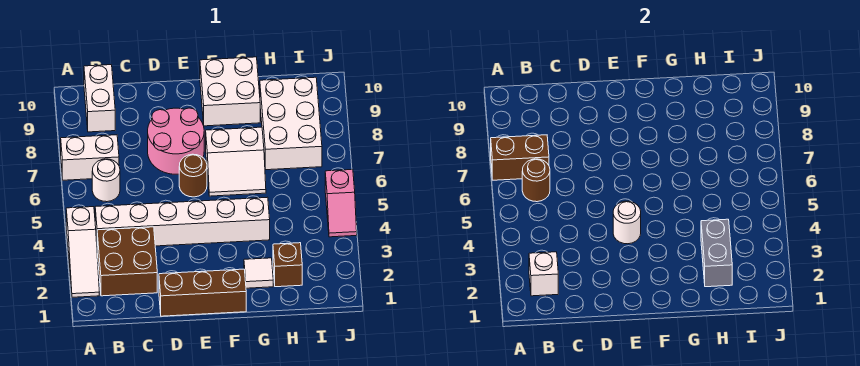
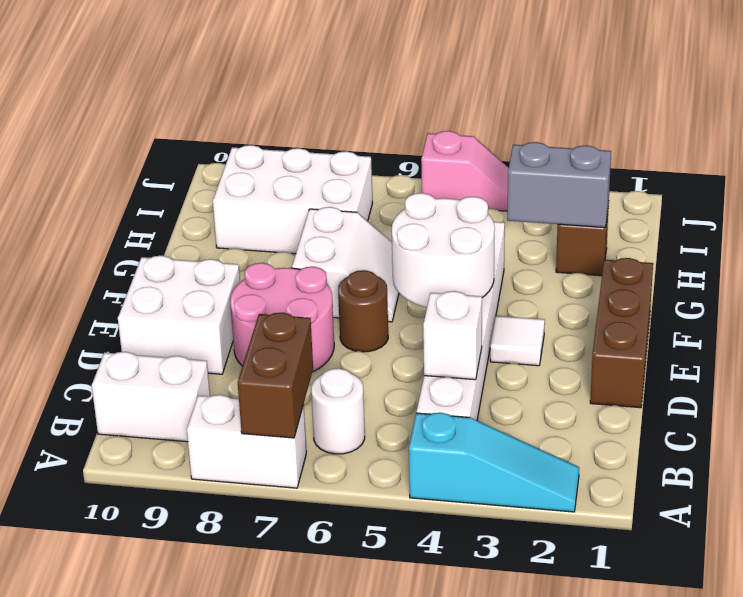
white 1x3 slope [66,207,99,297] -> cyan 1x3 slope [409,413,579,512]
white 1x2 brick [61,135,119,180] -> white 1x2 brick turned to [187,395,306,488]
brown 2x2 brick [97,227,157,296] -> none
white 1x1 brick [529,252,558,296] -> white 1x1 brick moved to [423,291,482,380]
brown 1x1 round brick [522,159,550,202] -> none
white 1x1 round brick [613,201,641,244] -> white 2x2 round brick [392,193,495,307]
white 2x2 brick [200,57,260,126] -> white 2x2 brick moved to [118,256,240,374]
white 1x1 tile [244,258,273,288] -> white 1x1 tile moved to [490,316,545,366]

